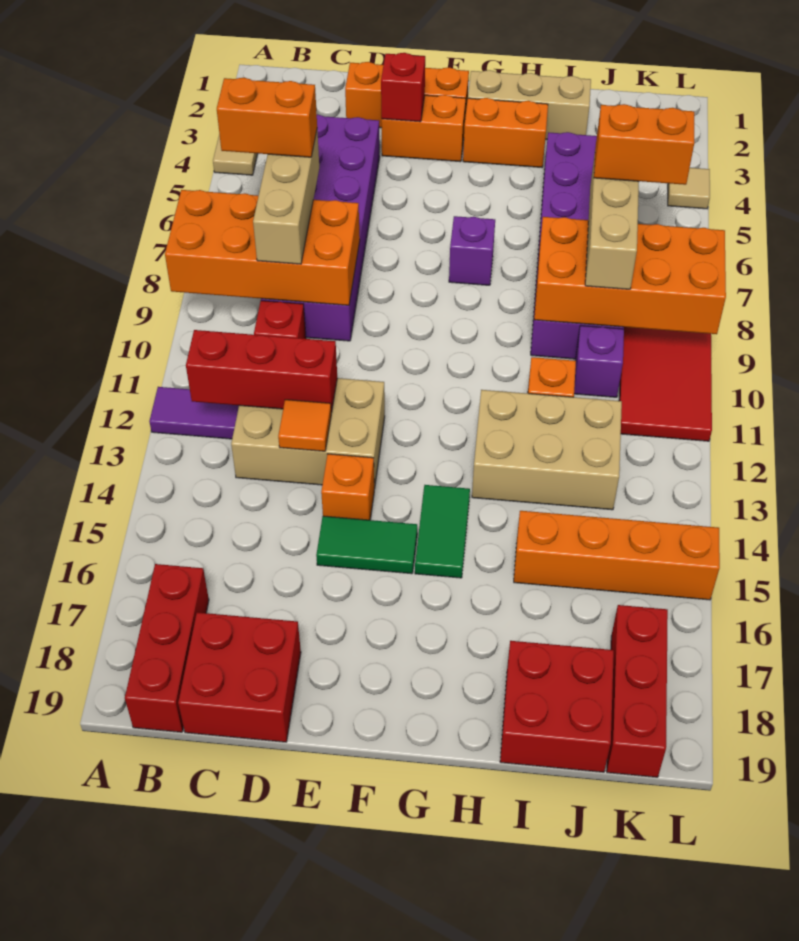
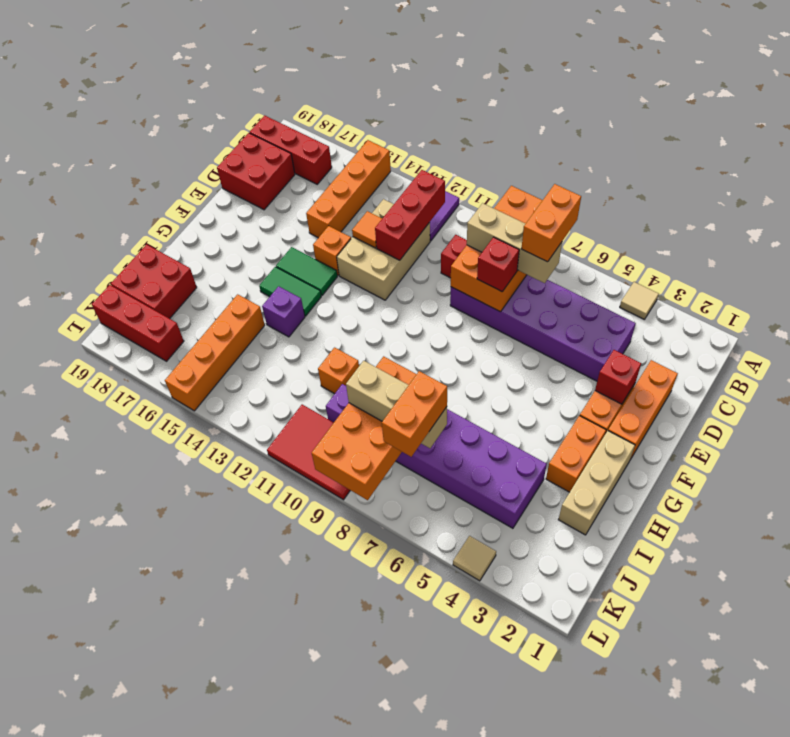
none -> orange 1x4 brick [306,140,391,238]
none -> red 1x1 brick [477,237,519,292]
green 1x2 tile [316,516,417,574] -> green 1x2 tile turned to [276,247,337,296]
purple 1x1 brick [449,216,495,285] -> purple 1x1 brick moved to [262,286,305,337]
tan 2x3 brick [472,390,622,510] -> none

